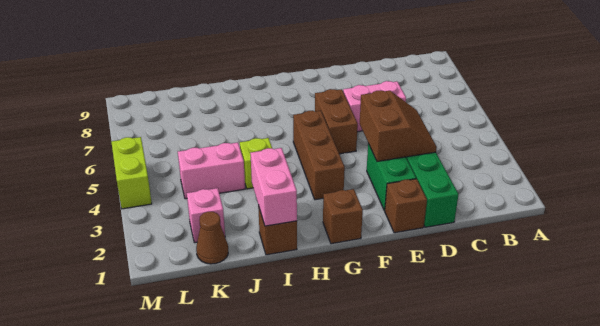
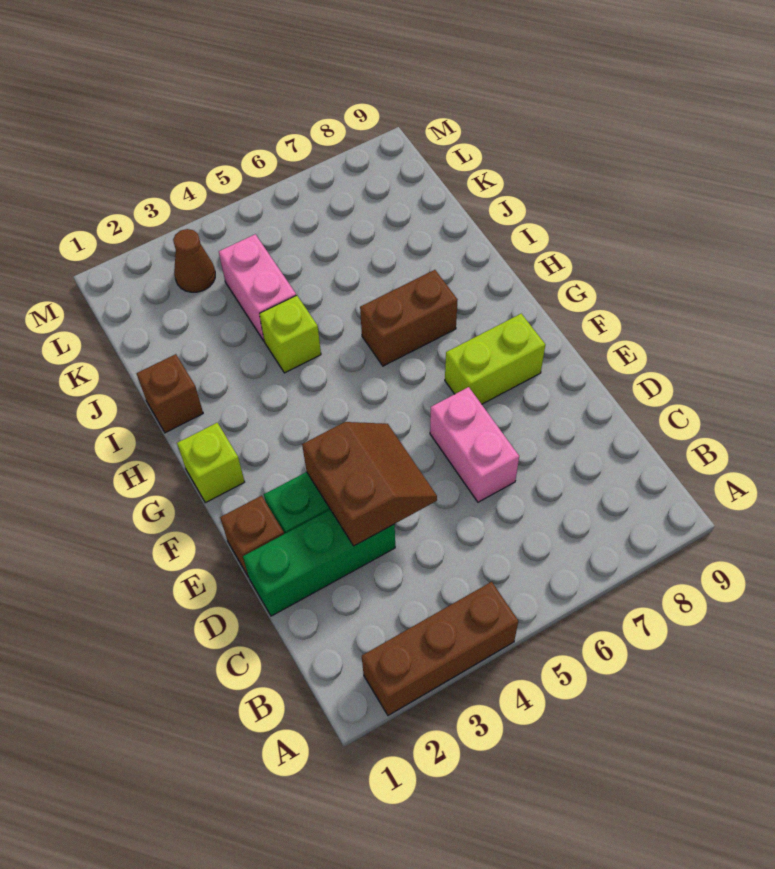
brown 2x2 slope [360,91,437,161] -> brown 2x2 slope turned to [302,422,437,546]
brown 1x2 brick [315,89,358,154] -> brown 1x2 brick moved to [360,270,458,366]
brown 1x1 brick [323,189,363,244] -> lime 1x1 brick [177,423,245,503]
brown 1x3 brick [293,111,345,200] -> brown 1x3 brick moved to [362,582,518,715]
pink 1x2 brick [250,148,297,226] -> none
brown 1x1 cone [196,212,228,264] -> brown 1x1 cone moved to [173,229,215,292]
pink 1x1 brick [187,188,225,243] -> none
lime 1x2 brick [111,137,152,209] -> lime 1x2 brick moved to [445,314,545,404]

